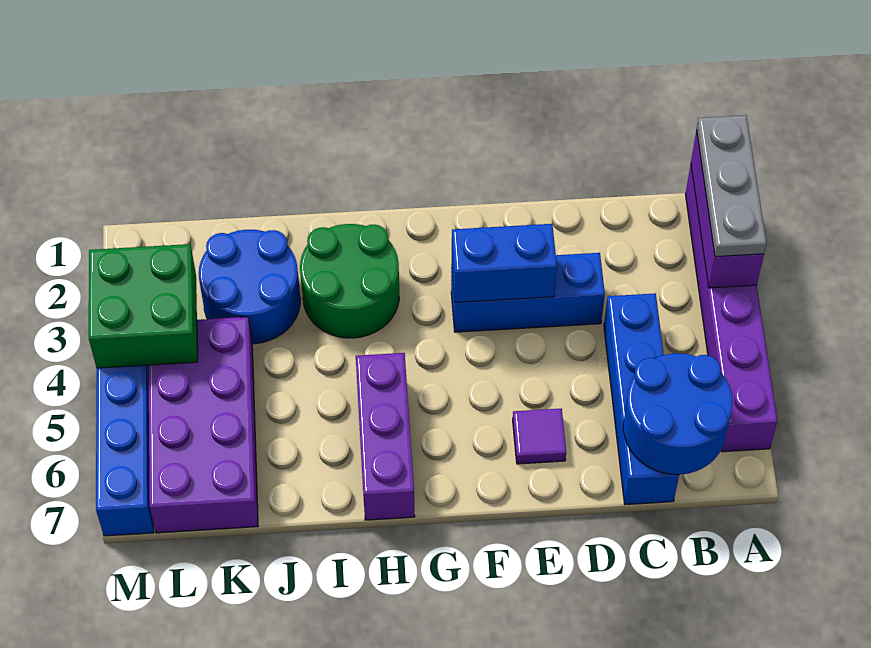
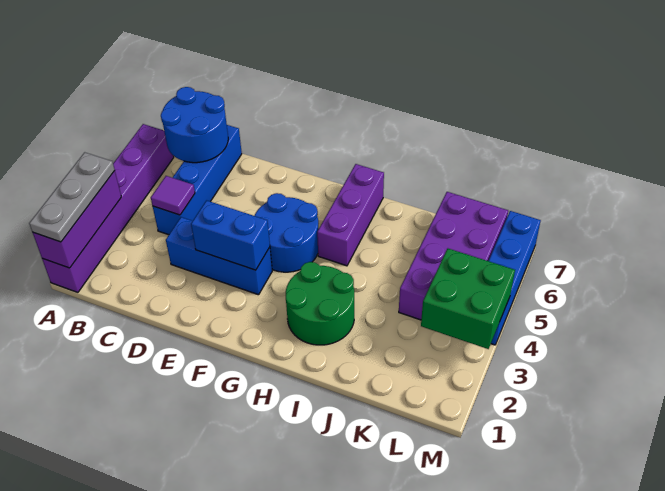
purple 1x1 tile [513,408,566,464] -> purple 1x1 tile moved to [151,176,195,215]
blue 2x2 round brick [199,230,301,344] -> blue 2x2 round brick moved to [254,193,319,272]

